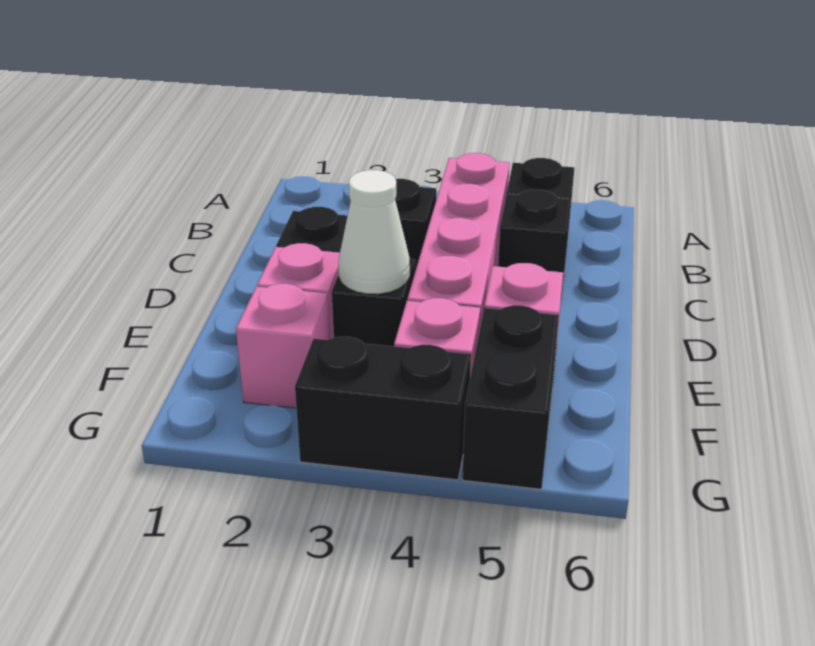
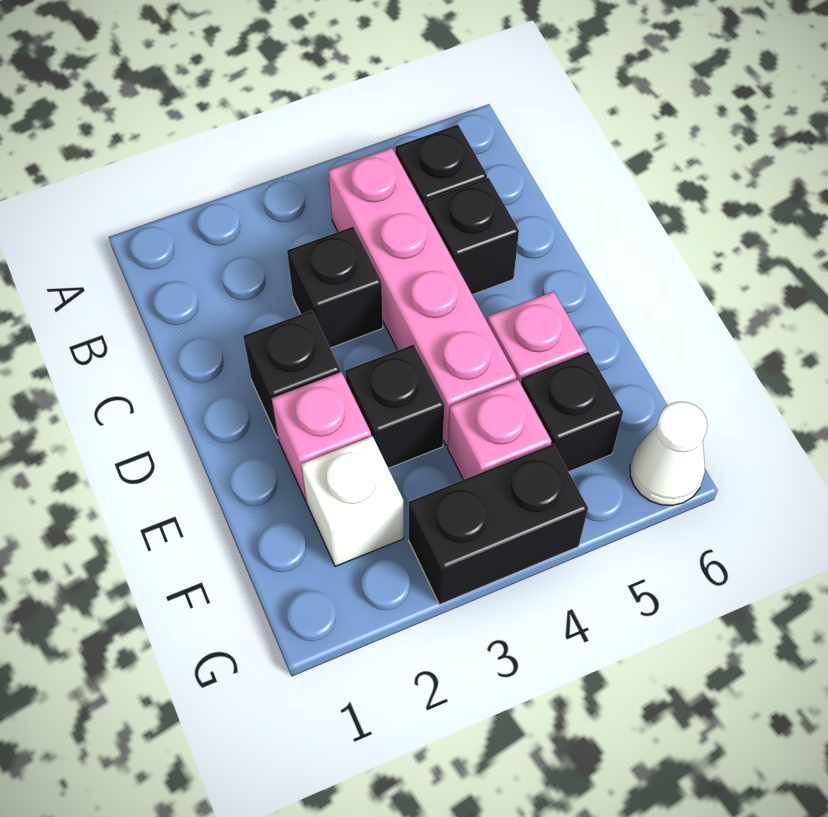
white 1x1 cone [338,170,410,294] -> white 1x1 cone moved to [630,402,708,505]
pink 1x1 brick [236,284,329,408] -> white 1x1 brick [301,436,404,567]
black 1x2 brick [462,305,559,489] -> black 1x1 brick [521,352,623,472]

